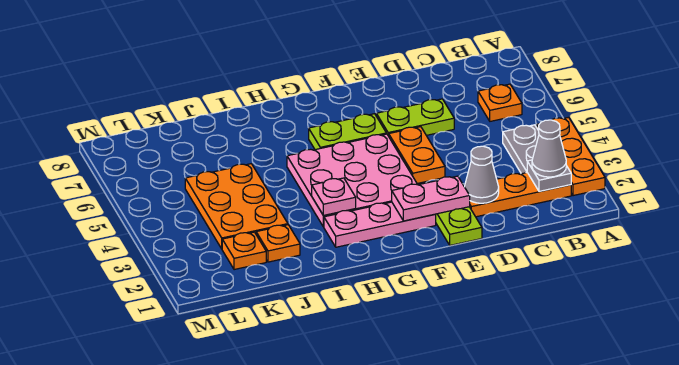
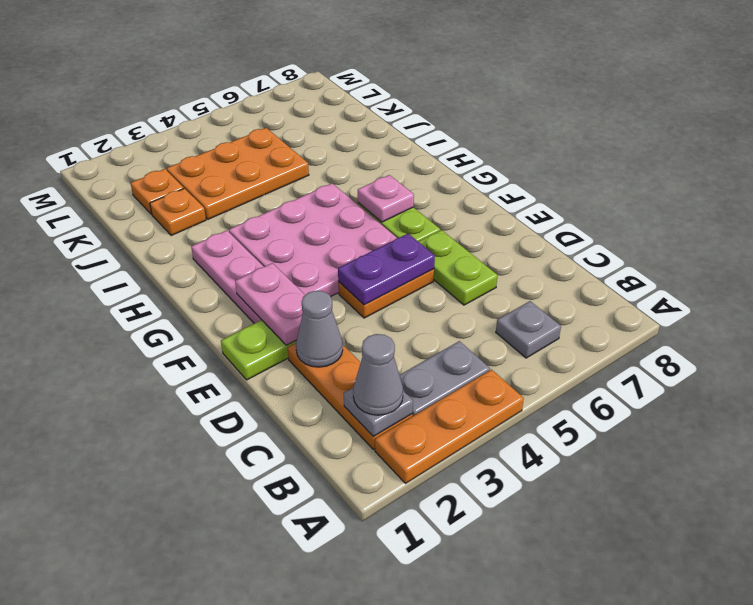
orange 1x1 plate [478,84,522,121] -> grey 1x1 plate [496,301,561,358]
none -> purple 1x2 plate [338,234,435,305]
pink 1x1 plate [312,178,356,216] -> pink 1x1 plate moved to [358,175,414,222]

